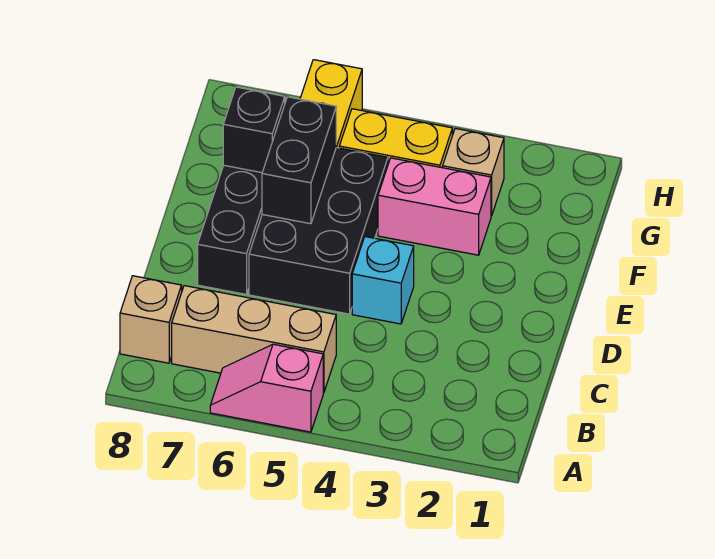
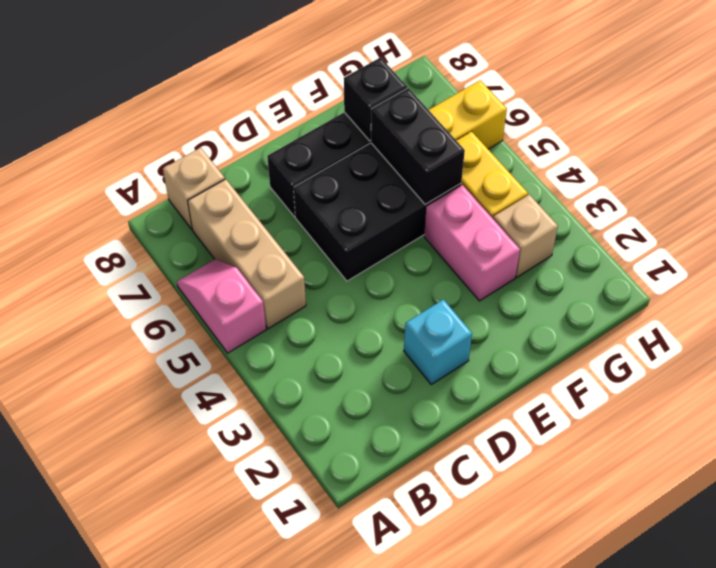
cyan 1x1 brick [352,237,414,324] -> cyan 1x1 brick moved to [404,300,472,384]
black 1x2 brick [262,97,336,224] -> black 1x2 brick turned to [371,88,465,205]

